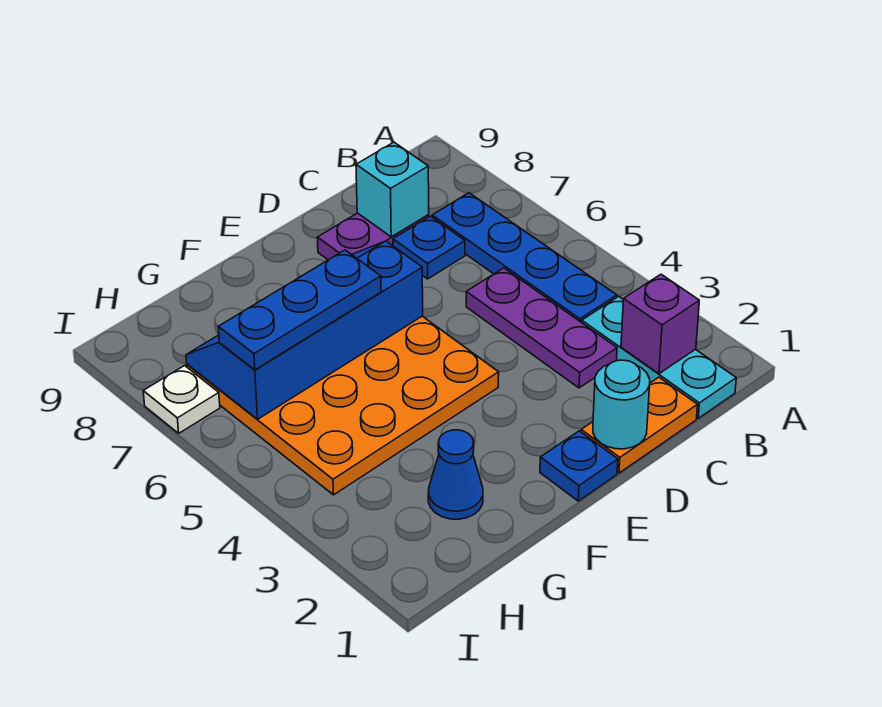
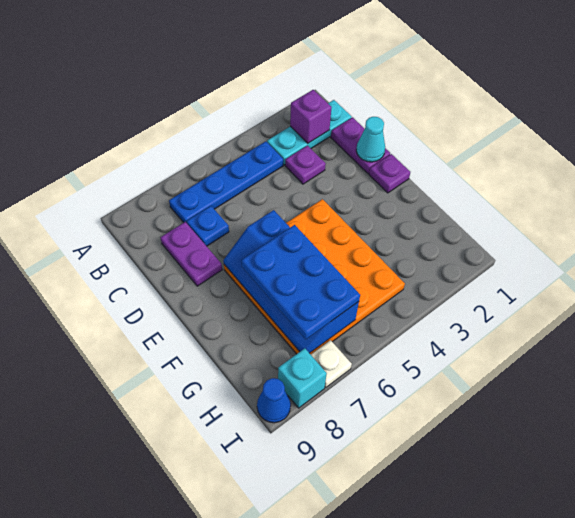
orange 1x2 plate [581,377,698,473] -> purple 1x2 plate [331,117,390,173]
purple 1x3 plate [466,268,617,388] -> purple 1x1 plate [285,146,326,184]
cyan 1x1 brick [356,142,429,237] -> cyan 1x1 brick moved to [278,348,327,408]
cyan 1x1 round brick [593,360,650,449] -> cyan 1x1 cone [356,117,385,162]
blue 1x1 plate [540,431,618,501] -> purple 1x1 plate [369,154,410,193]
blue 1x3 plate [218,250,381,370] -> blue 2x3 plate [241,225,360,339]
blue 1x1 cone [428,430,483,519] -> blue 1x1 cone moved to [257,378,291,423]

